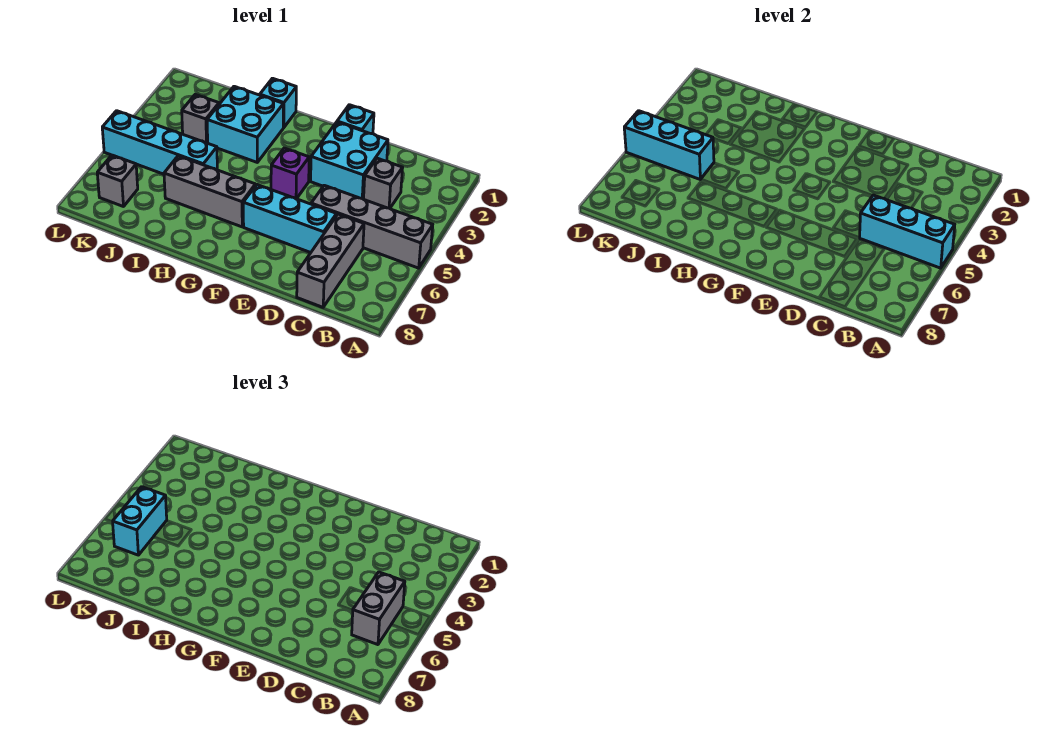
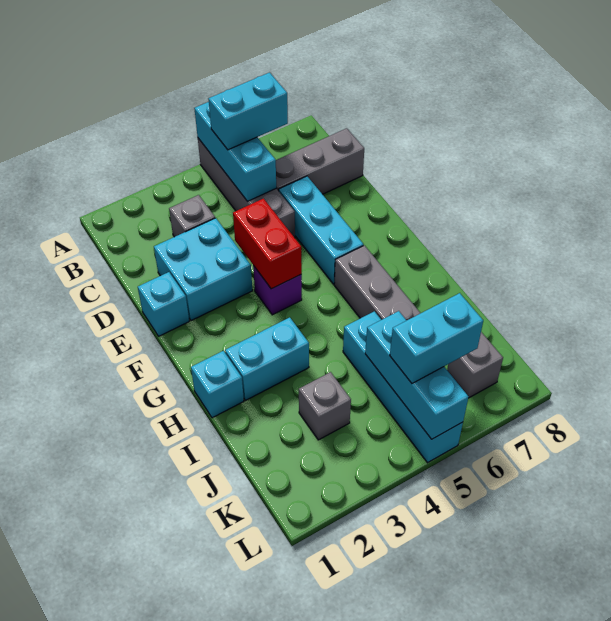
grey 1x2 brick [352,572,405,645] -> cyan 1x2 brick [209,73,288,150]
none -> red 1x2 brick [233,199,302,289]
cyan 2x2 brick [207,86,283,162] -> cyan 1x2 brick [225,317,309,400]

